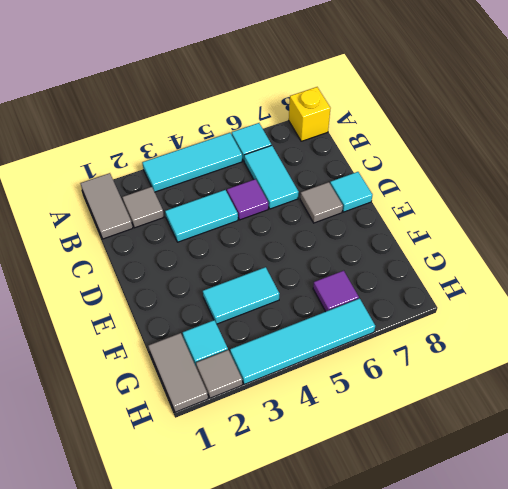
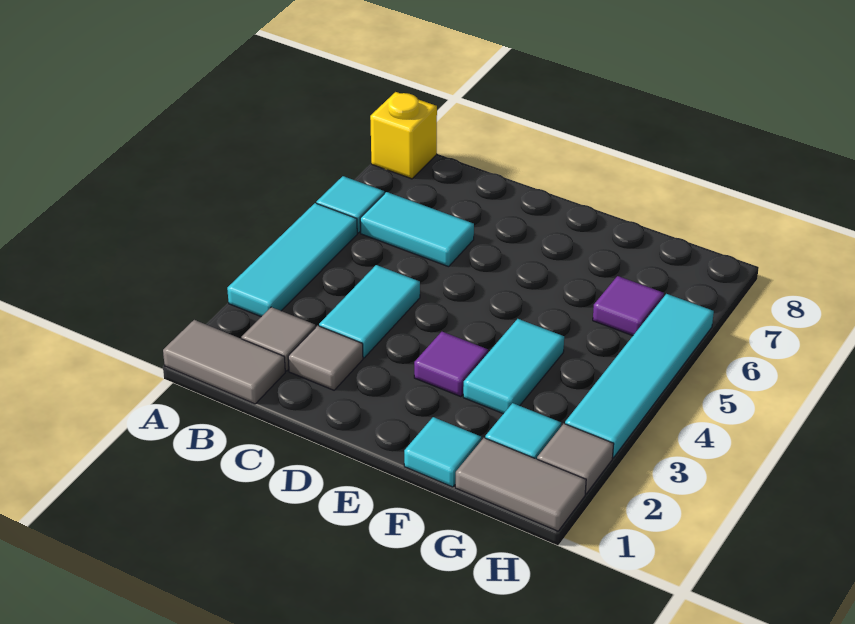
purple 1x1 tile [227,179,268,220] -> purple 1x1 tile moved to [414,332,488,397]
grey 1x1 tile [300,182,343,223] -> grey 1x1 tile moved to [288,326,363,390]
cyan 1x1 tile [330,172,372,212] -> cyan 1x1 tile moved to [404,417,481,487]

